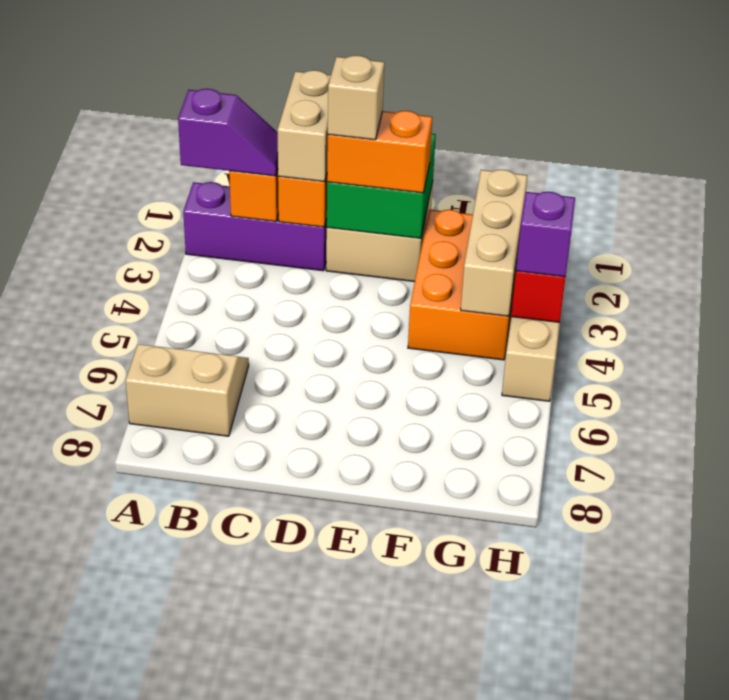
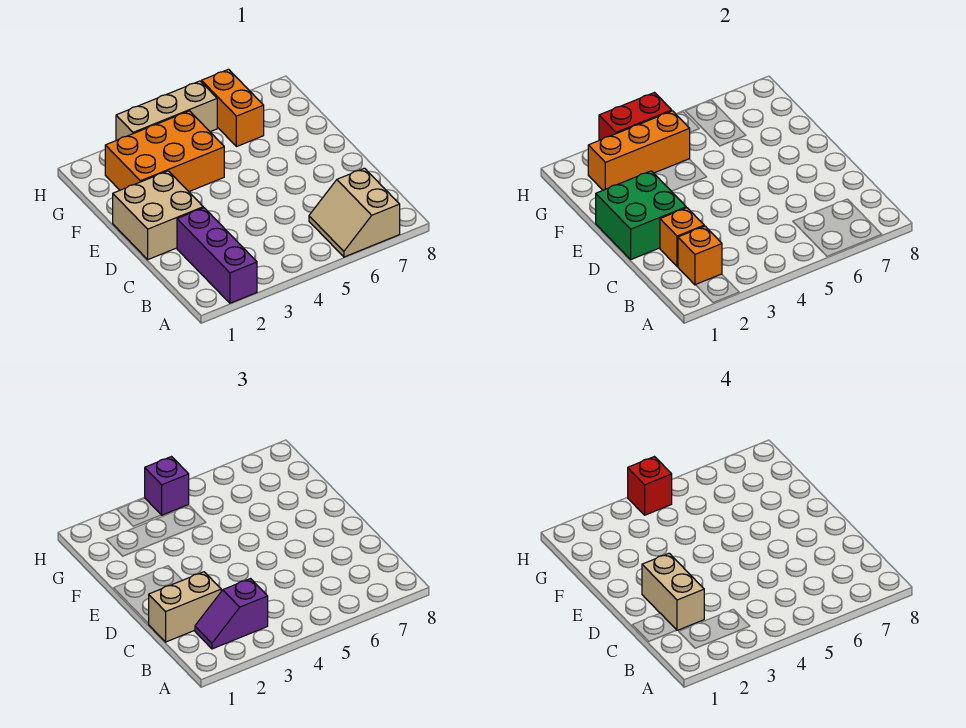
purple 1x2 slope [178,89,278,176] -> purple 1x2 slope turned to [195,579,268,649]
orange 1x2 brick [327,111,432,193] -> orange 1x2 brick moved to [202,69,264,147]
tan 1x1 brick [328,55,384,140] -> tan 1x2 brick [642,553,704,630]
tan 1x3 brick [461,170,528,316] -> orange 1x3 brick [588,111,690,190]
none -> red 1x1 brick [628,457,672,515]

